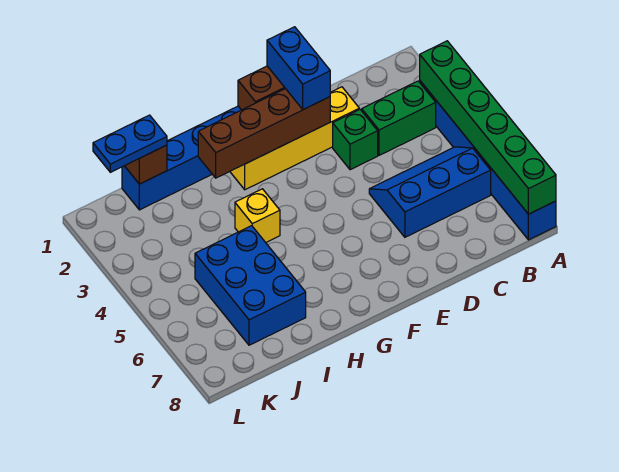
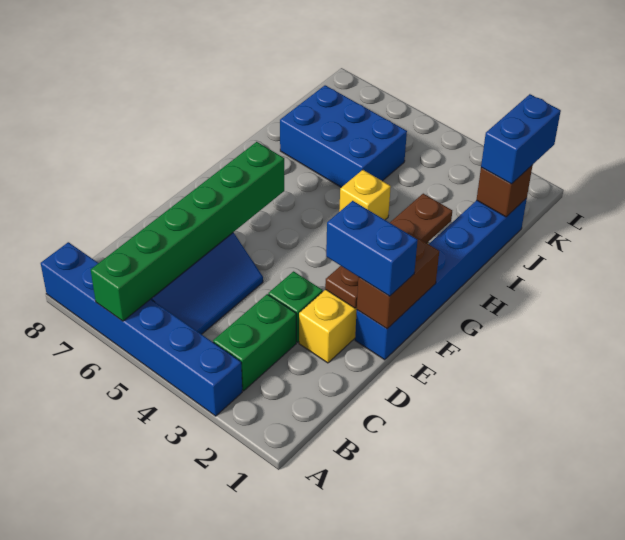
green 1x6 brick [420,41,556,214] -> green 1x6 brick turned to [91,142,284,321]
brown 1x4 brick [198,89,330,178] -> brown 1x4 plate [325,194,452,308]
blue 1x2 plate [93,115,167,172] -> blue 1x2 brick [481,94,561,184]

